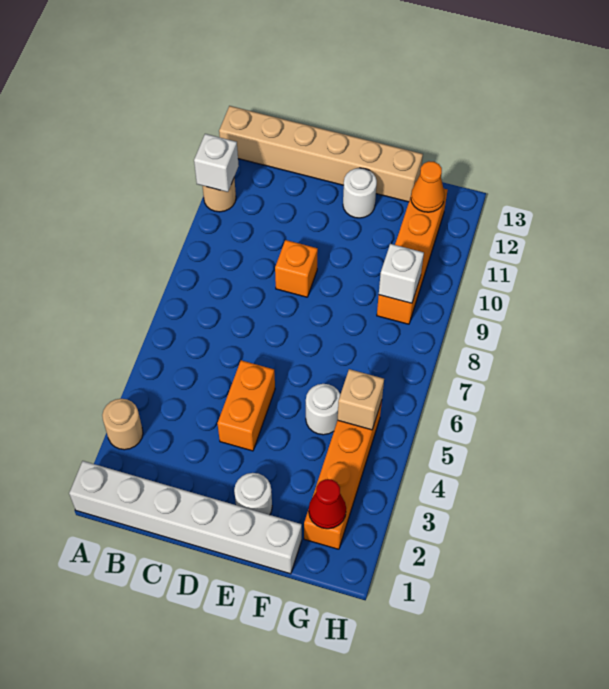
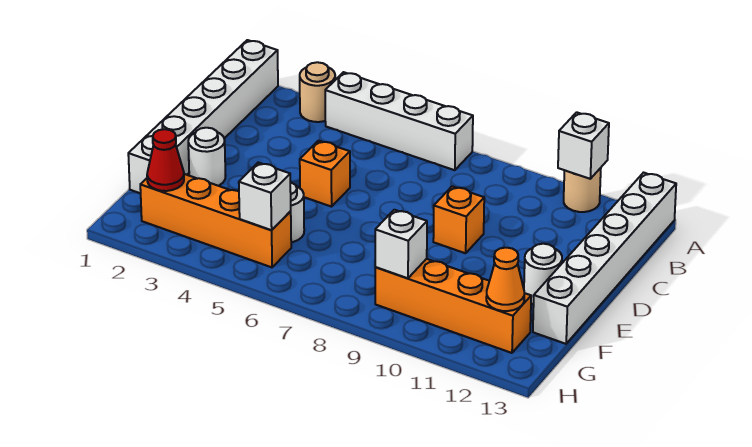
none -> white 1x4 brick [325,72,473,170]
tan 1x6 brick [219,106,423,202] -> white 1x6 brick [533,173,676,344]
orange 1x2 brick [217,360,275,451] -> orange 1x1 brick [300,141,350,207]
tan 1x1 brick [338,369,384,430] -> white 1x1 brick [239,163,291,230]

